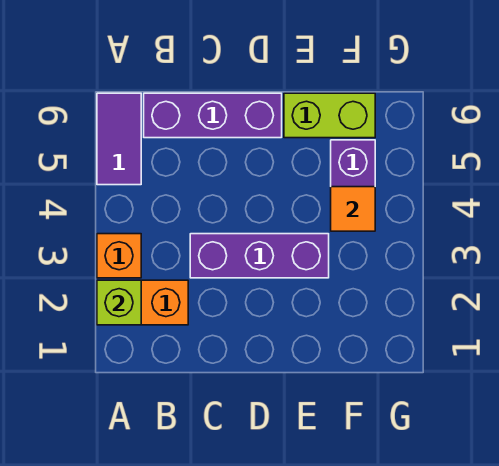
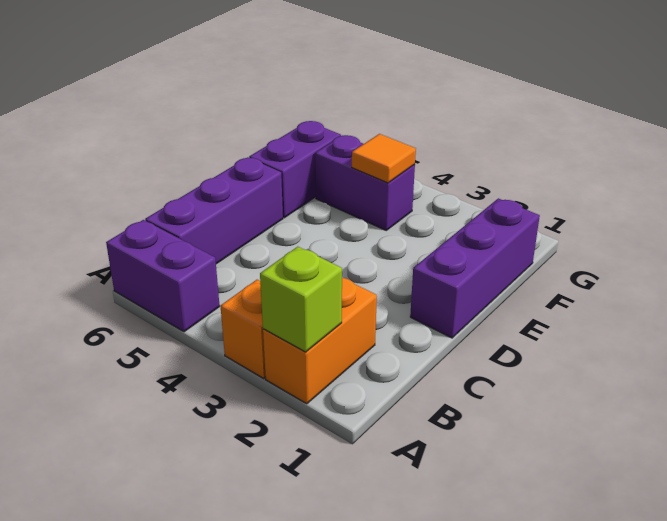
purple 1x2 tile [97,93,141,185] -> purple 1x2 brick [106,220,220,332]
purple 1x3 brick [190,234,329,278] -> purple 1x3 brick moved to [410,198,540,338]
lime 1x2 brick [284,93,375,138] -> purple 1x2 brick [249,121,341,218]

